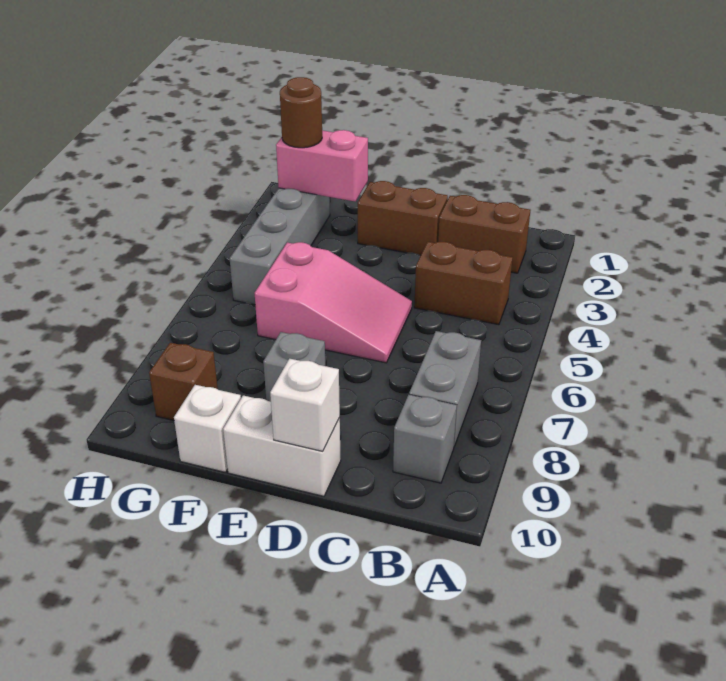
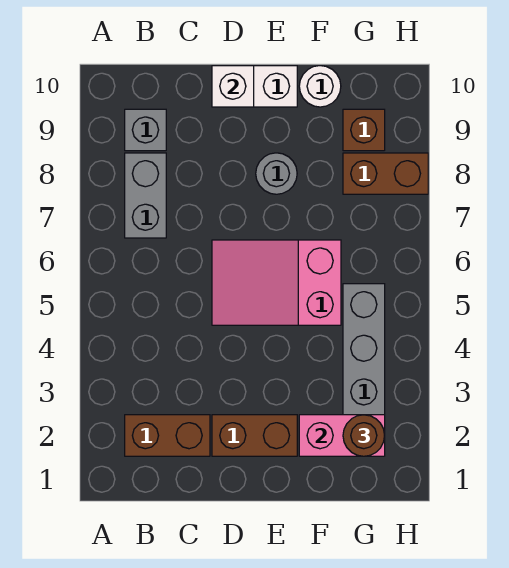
brown 1x2 brick [414,242,513,325] -> brown 1x2 brick moved to [343,153,428,194]
grey 1x1 brick [263,332,325,402] -> grey 1x1 round brick [256,153,297,194]
white 1x1 brick [174,385,241,472] -> white 1x1 round brick [299,66,341,107]

